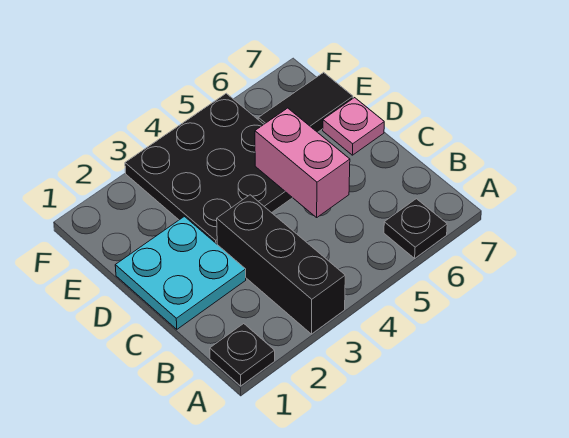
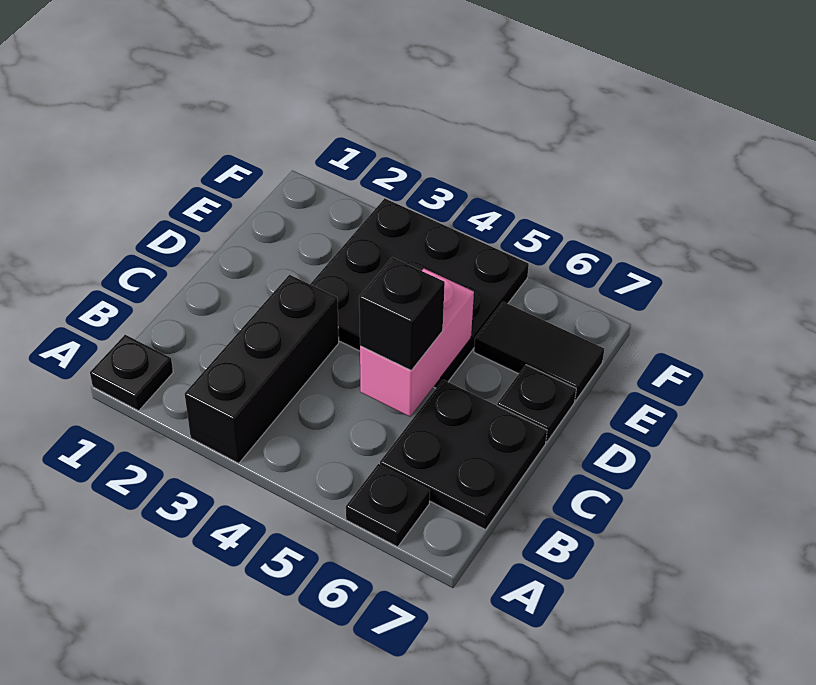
none -> black 2x2 plate [380,380,547,530]
cyan 2x2 plate [115,217,246,329] -> none
none -> black 1x1 brick [359,257,445,370]
pink 1x1 plate [323,98,384,155] -> black 1x1 plate [497,365,576,442]

